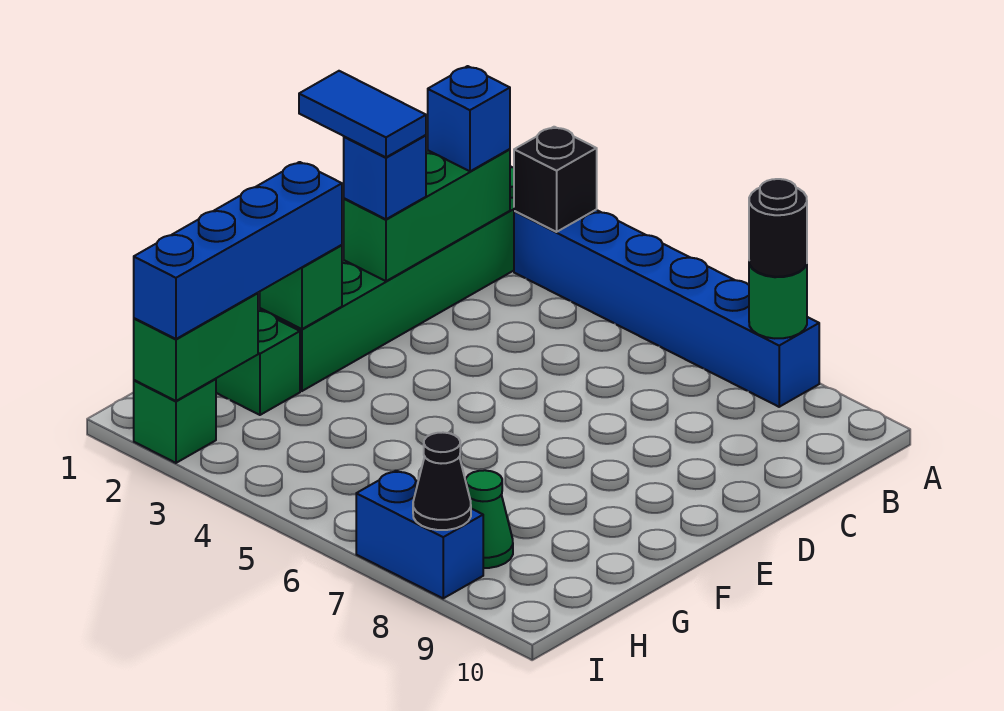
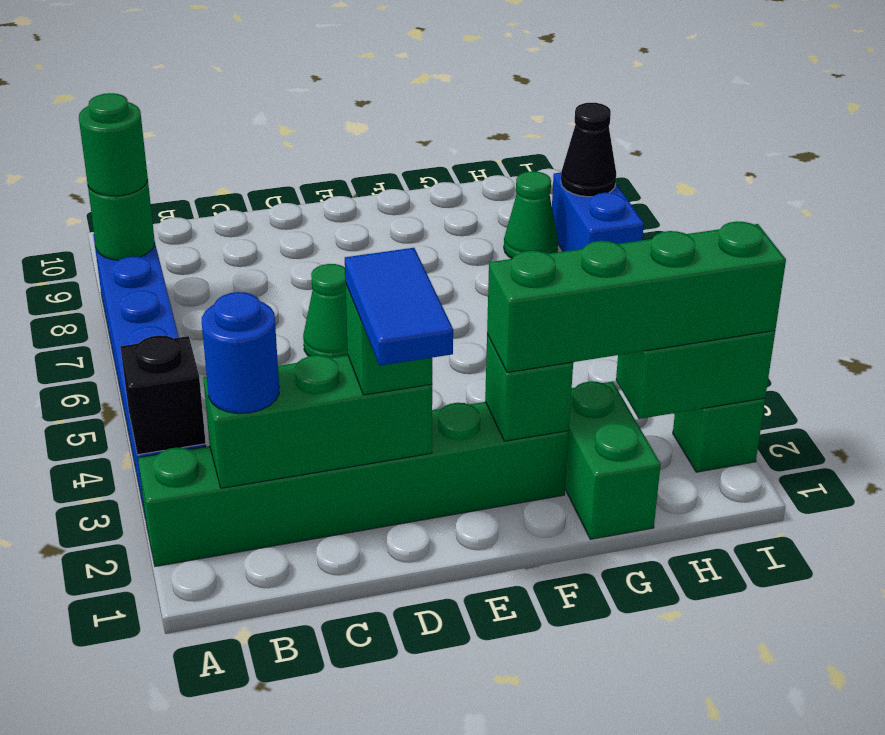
black 1x1 round brick [749,179,807,277] -> green 1x1 round brick [79,93,148,196]
blue 1x1 brick [428,66,510,171] -> blue 1x1 round brick [202,292,279,413]
blue 1x1 brick [344,135,426,219] -> green 1x1 brick [345,283,432,395]
none -> green 1x1 cone [303,264,348,358]
blue 1x4 brick [134,162,342,339] -> green 1x4 brick [487,222,786,372]

